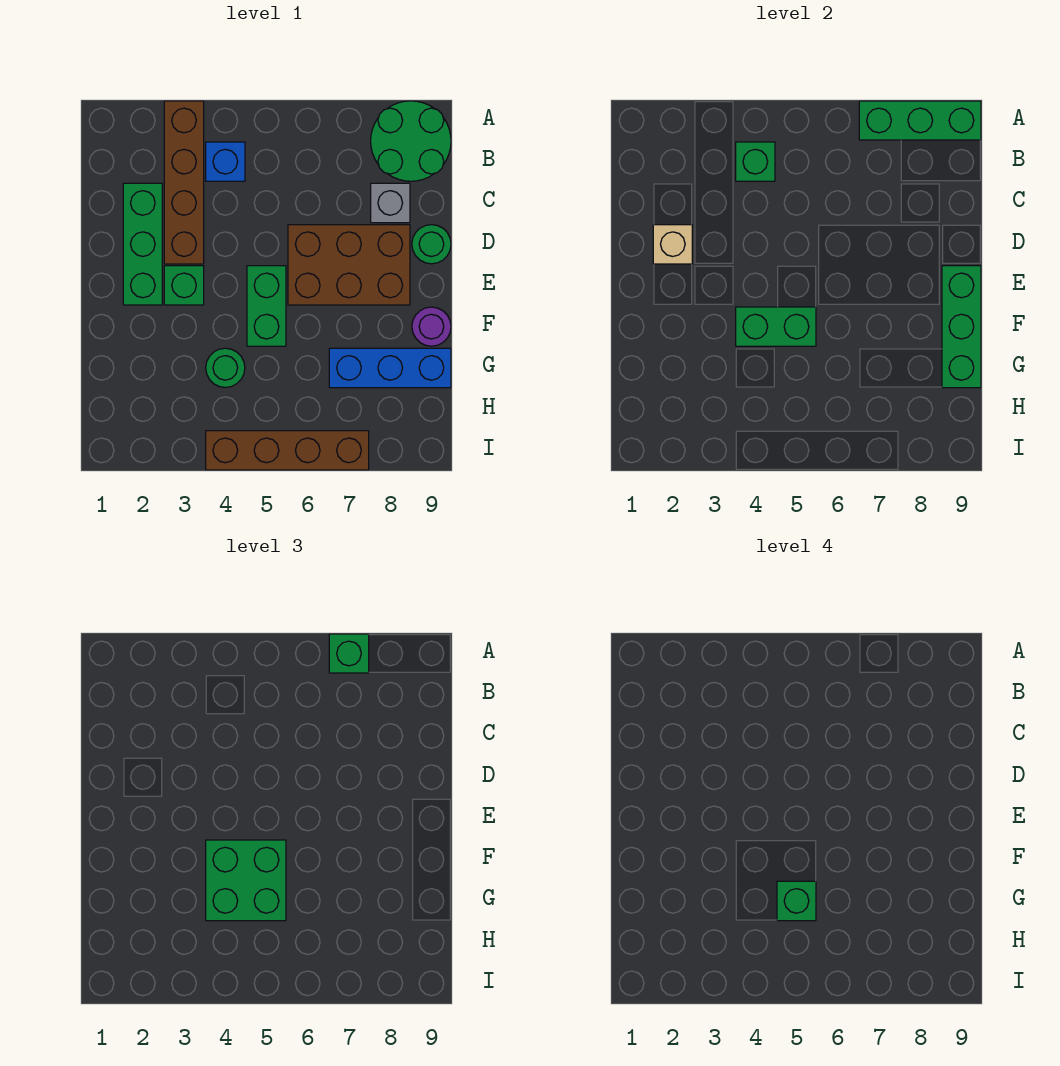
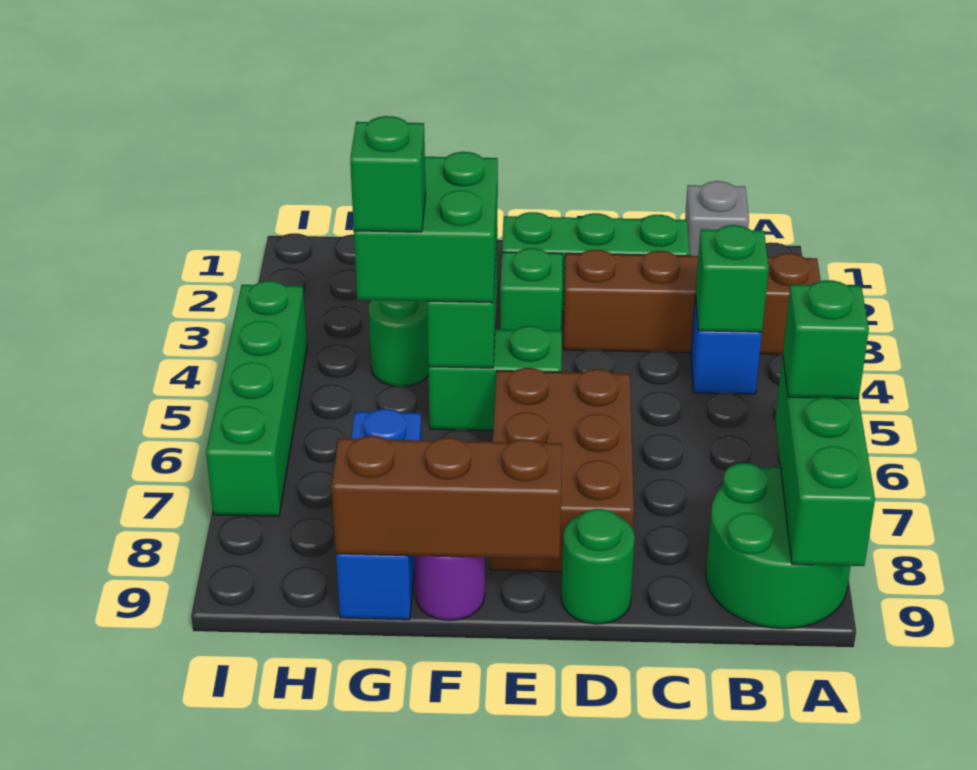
grey 1x1 brick [371,183,410,223] -> grey 1x1 brick moved to [685,181,749,256]
tan 1x1 brick [653,225,692,264] -> none
green 1x3 brick [942,266,981,388] -> brown 1x3 brick [332,436,562,559]
brown 1x4 brick [206,431,369,470] -> green 1x4 brick [206,281,307,516]

